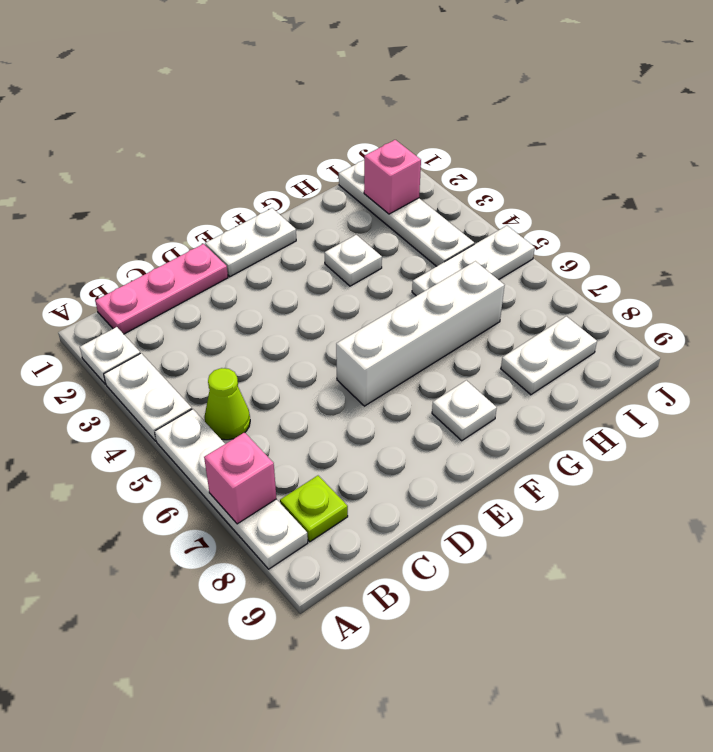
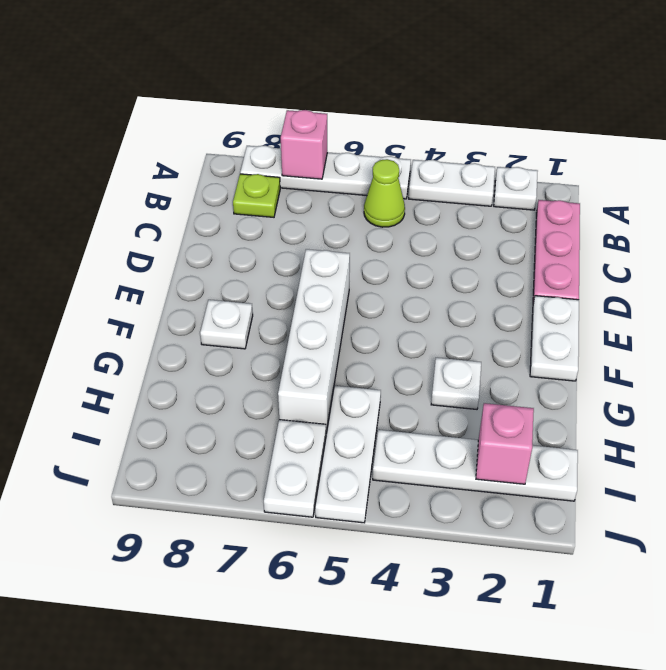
white 1x2 plate [501,316,597,395] -> white 1x2 plate moved to [264,420,326,517]

